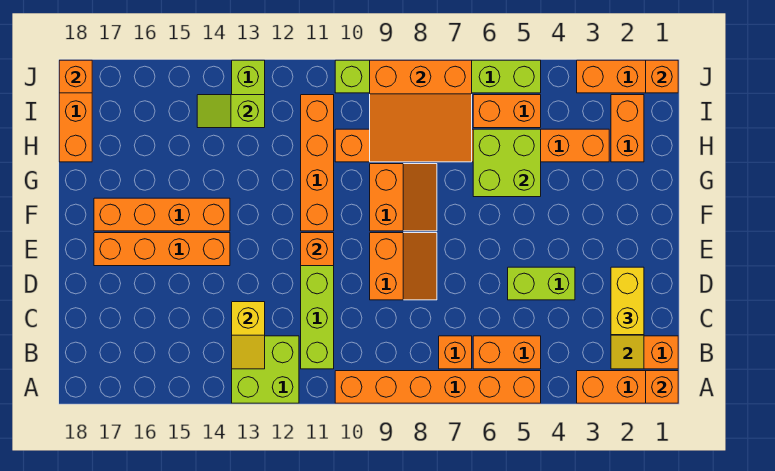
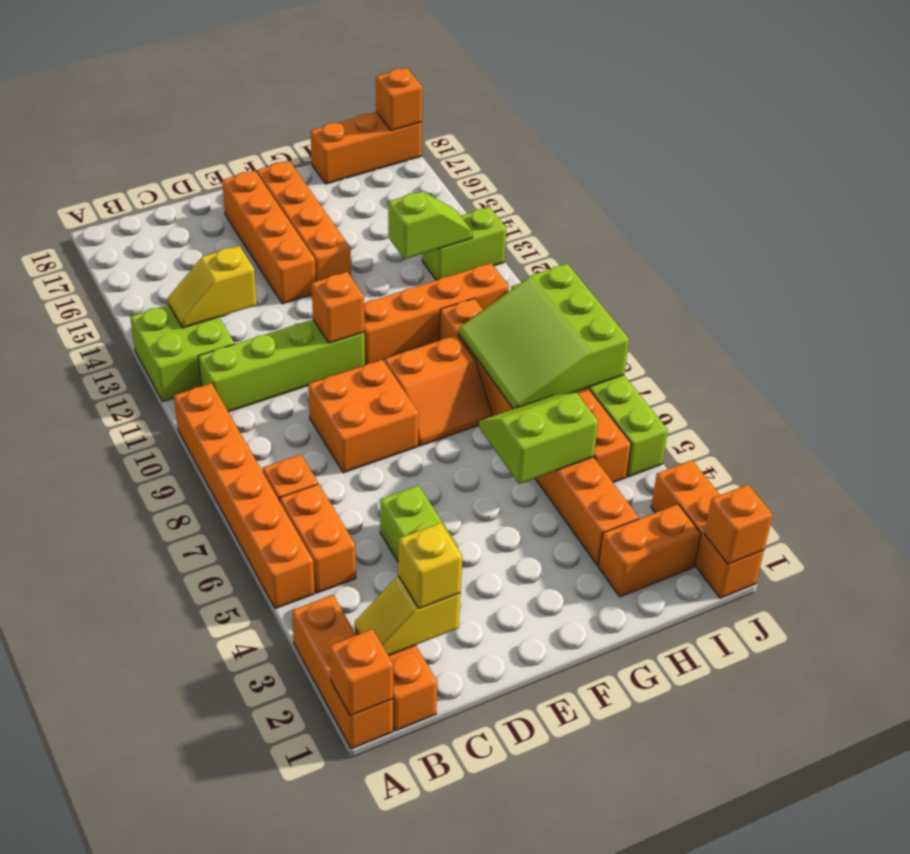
yellow 1x2 brick [611,267,644,335] -> yellow 1x1 brick [398,523,462,608]
orange 2x2 slope [370,233,437,300] -> orange 2x2 brick [308,360,419,473]
lime 2x2 brick [473,129,541,197] -> lime 2x2 slope [479,393,598,484]
orange 3x3 slope [370,60,472,162] -> lime 3x3 slope [459,264,629,409]
lime 1x2 slope [197,95,265,128] -> lime 1x2 slope turned to [388,191,473,259]

